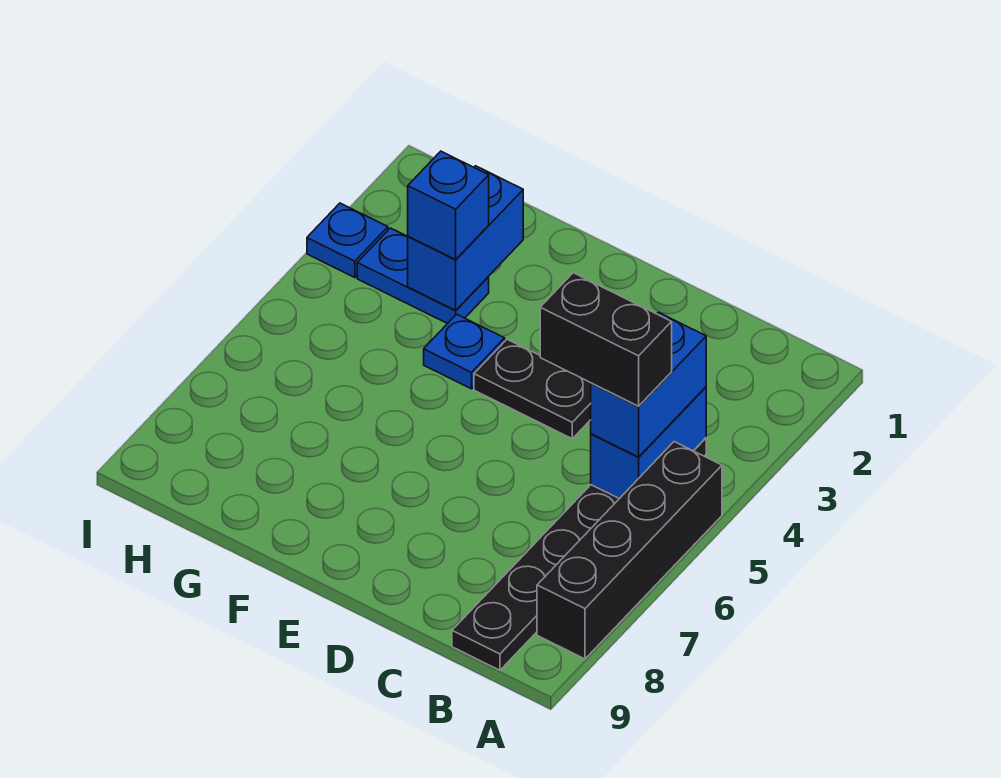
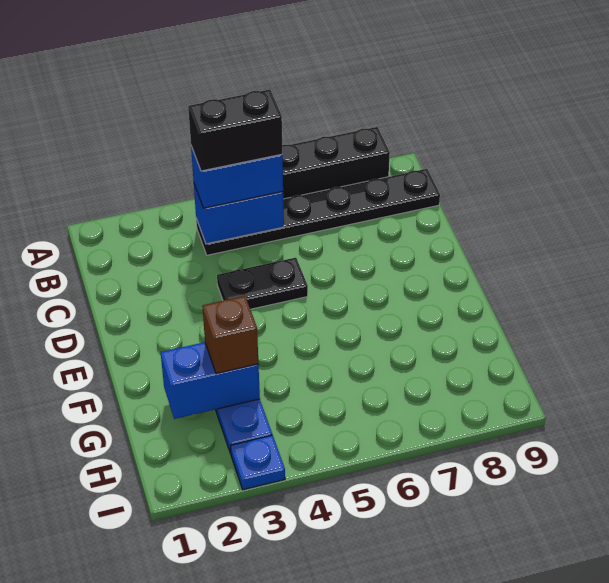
black 1x2 brick [540,273,672,406] -> black 1x2 brick turned to [188,90,282,171]
black 1x2 plate [474,339,591,438] -> black 1x2 plate turned to [217,258,308,309]
blue 1x1 plate [424,314,505,389] -> none
blue 1x1 brick [408,151,489,260] -> brown 1x1 brick [202,296,258,374]

